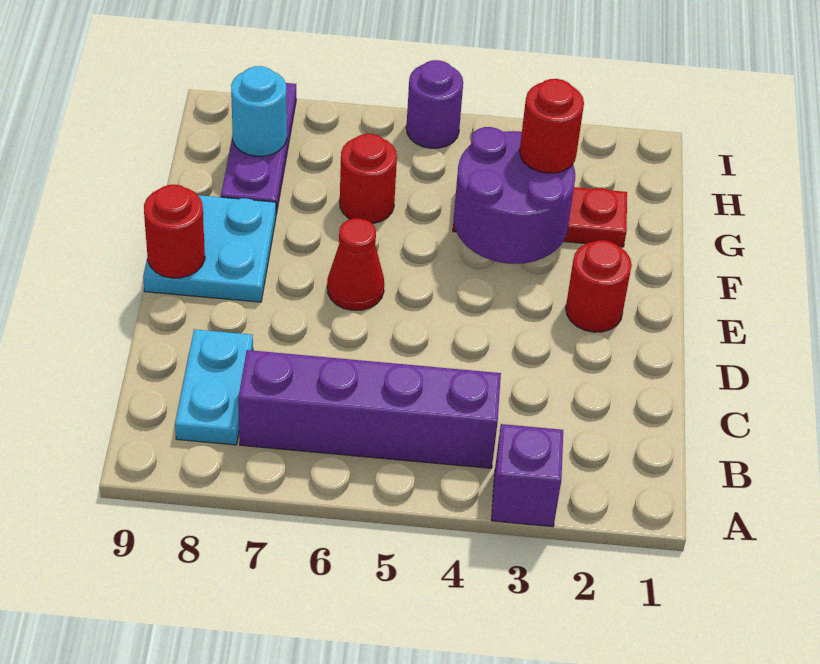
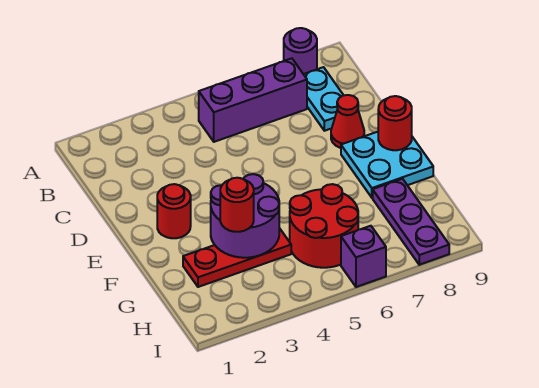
purple 1x1 brick [491,424,563,527] -> purple 1x1 brick moved to [341,226,386,287]
purple 1x4 brick [238,350,501,468] -> purple 1x3 brick [199,58,307,142]
red 1x1 cone [327,218,384,310] -> red 1x1 cone moved to [331,95,364,148]
red 1x1 round brick [340,134,397,224] -> red 2x2 round brick [290,184,358,268]
cyan 1x1 round brick [231,66,287,156] -> none
purple 1x1 round brick [406,60,463,148] -> purple 1x1 round brick moved to [284,28,317,74]

